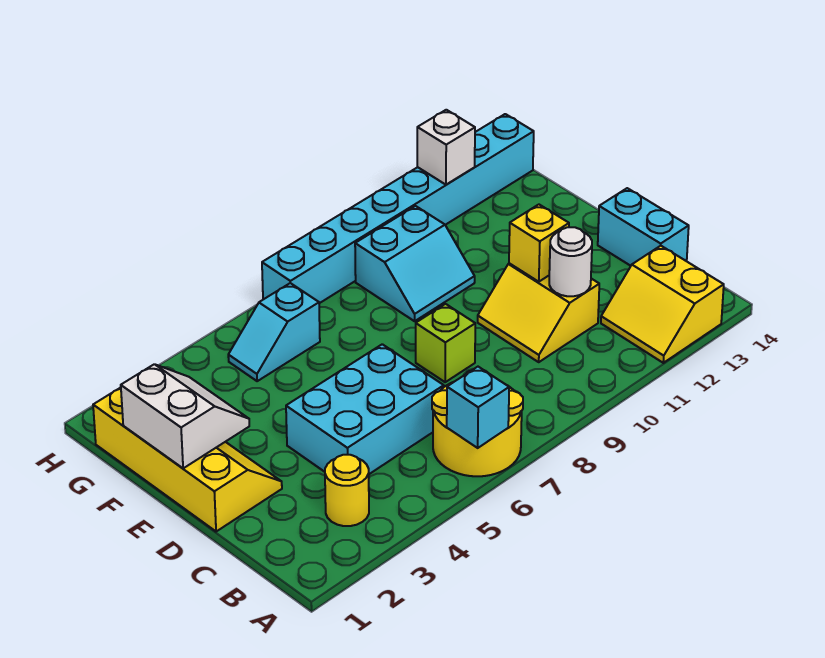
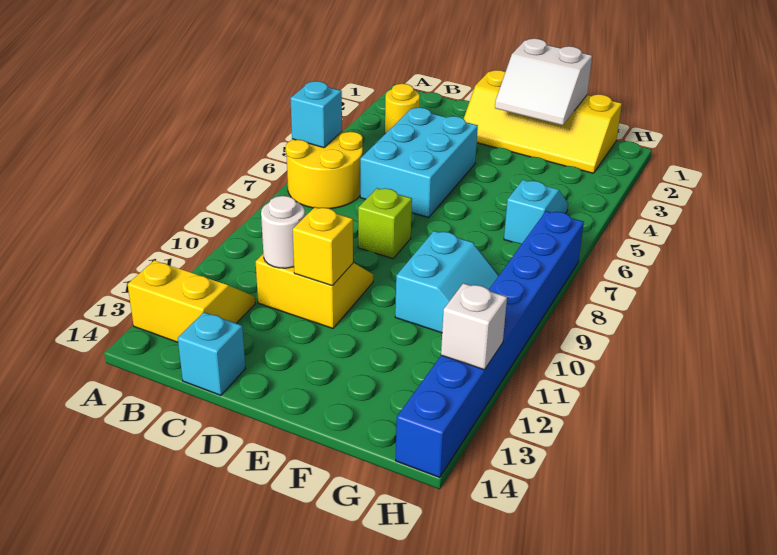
cyan 1x2 brick [598,188,689,266] -> cyan 1x1 brick [178,312,245,395]
cyan 2x2 slope [355,206,475,321] -> cyan 2x2 slope turned to [395,231,499,333]
cyan 1x8 brick [262,114,534,303] -> blue 1x8 brick [396,211,584,477]

